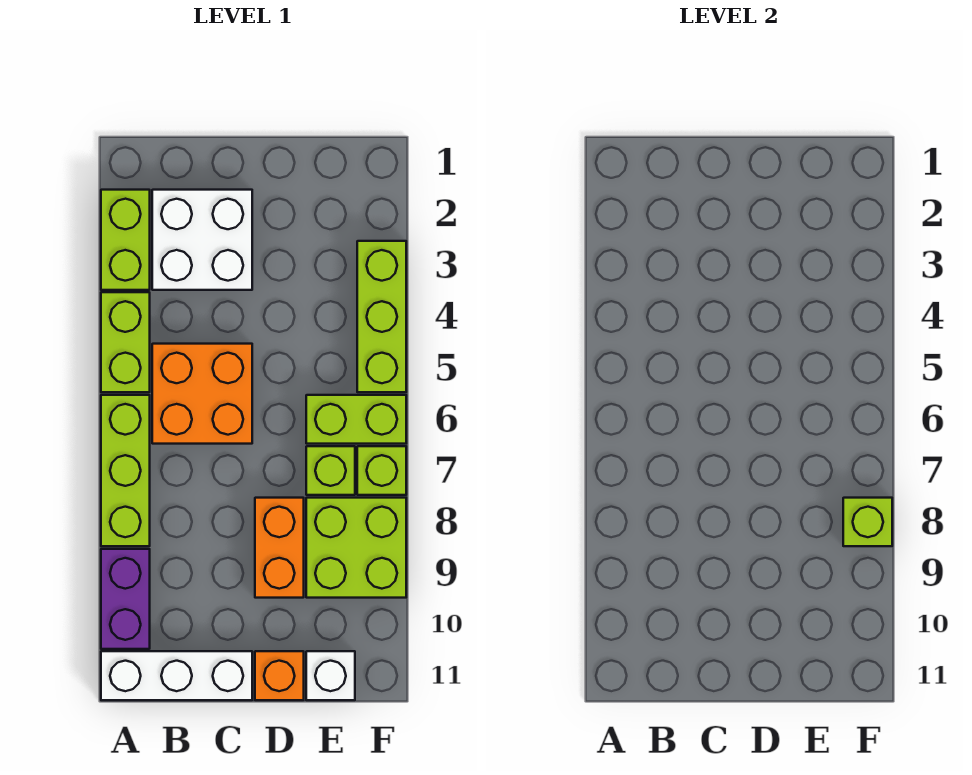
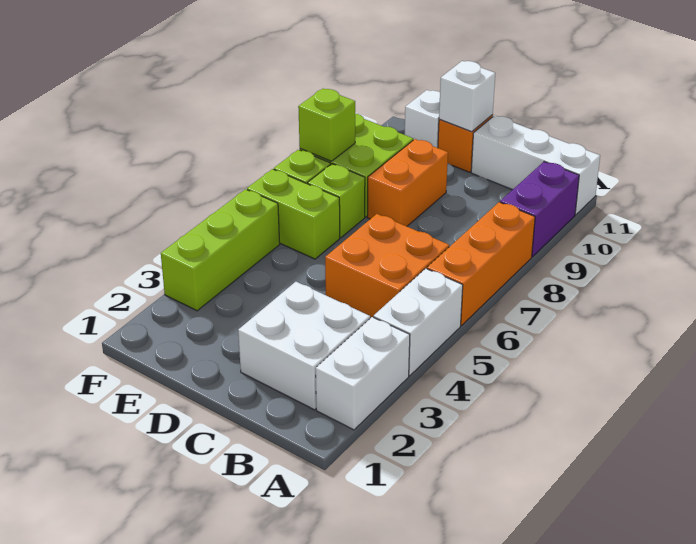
lime 1x2 brick [101,190,150,290] -> white 1x2 brick [316,317,410,430]
lime 1x2 brick [101,292,150,392] -> white 1x2 brick [373,269,463,376]
lime 1x3 brick [101,395,150,546] -> orange 1x3 brick [427,202,535,326]
none -> white 1x1 brick [439,61,495,132]

